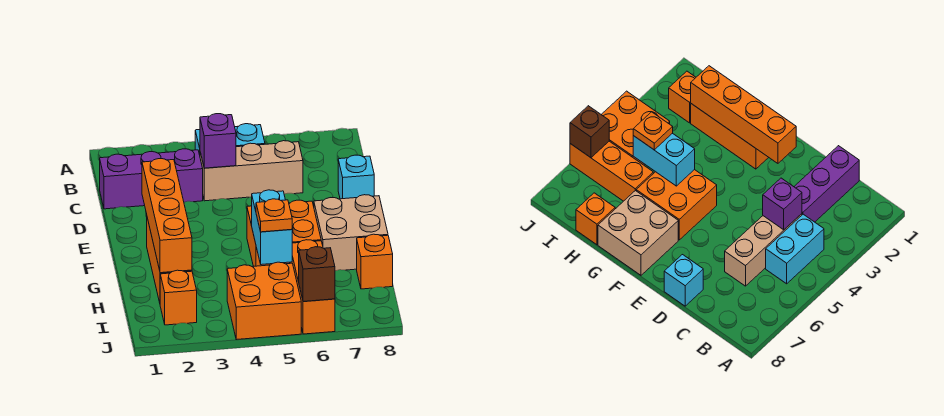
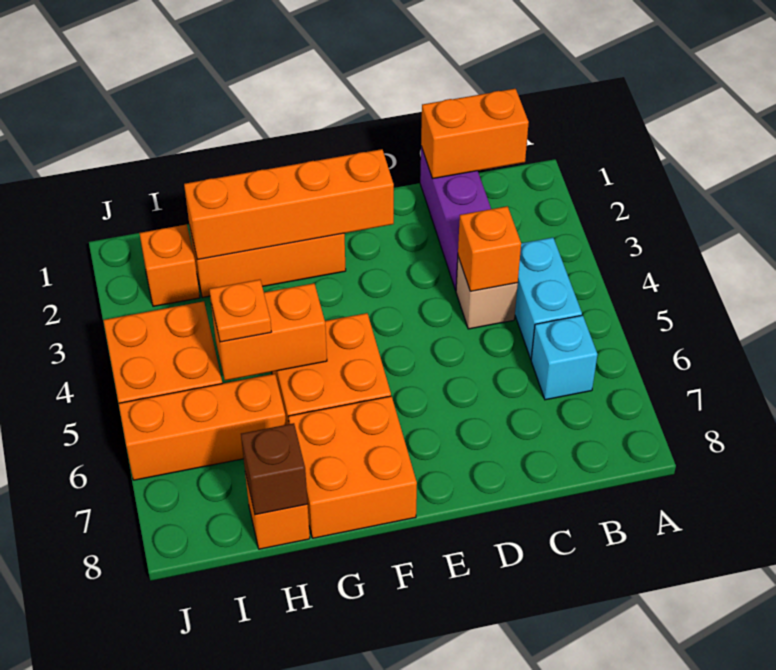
none -> orange 1x2 brick [421,89,529,179]
tan 1x3 brick [200,141,303,201] -> tan 1x1 brick [456,257,518,329]
purple 1x1 brick [200,114,236,168] -> orange 1x1 brick [458,206,521,291]
cyan 1x1 brick [338,155,374,199] -> cyan 1x1 brick moved to [531,315,598,400]
tan 2x2 brick [314,195,388,271] -> orange 2x2 brick [288,396,417,538]
cyan 1x2 brick [252,190,292,265] -> orange 1x2 brick [211,283,327,381]
brown 1x1 brick [299,247,335,302] -> brown 1x1 brick moved to [241,423,308,515]

